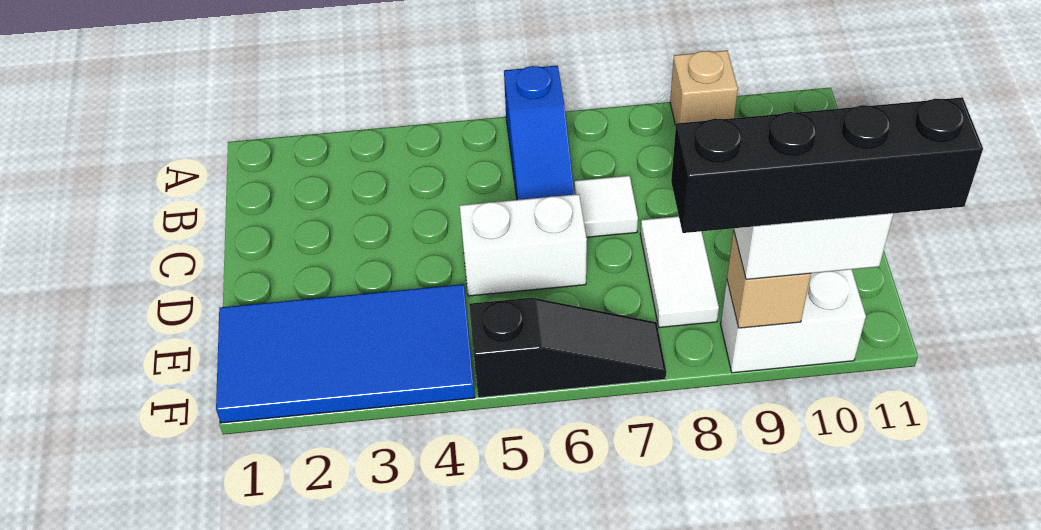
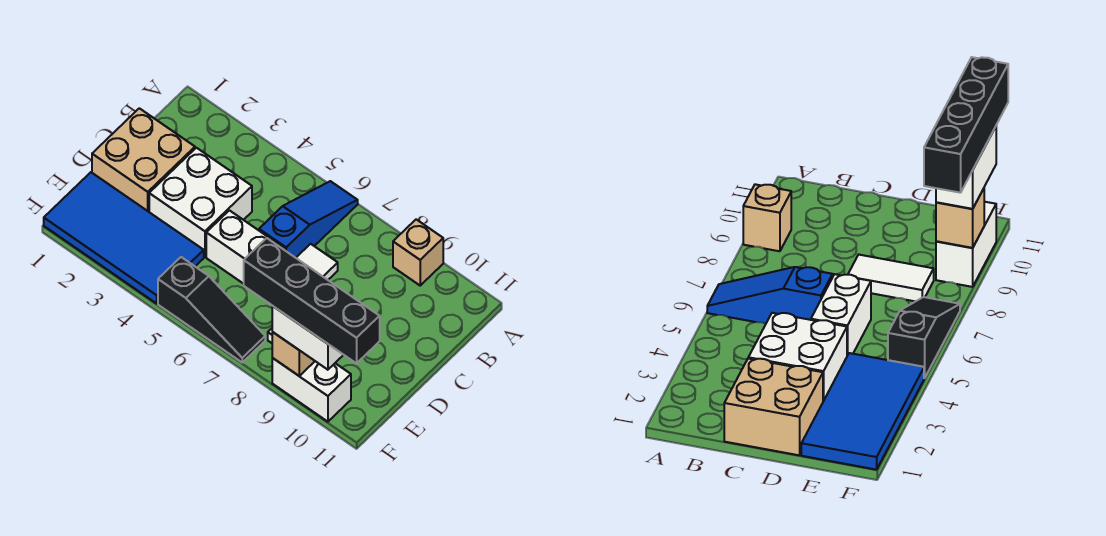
blue 1x3 slope [504,66,575,200] -> blue 1x3 slope turned to [259,181,358,258]
none -> tan 2x2 brick [92,108,195,212]
none -> white 2x2 brick [149,148,252,257]

